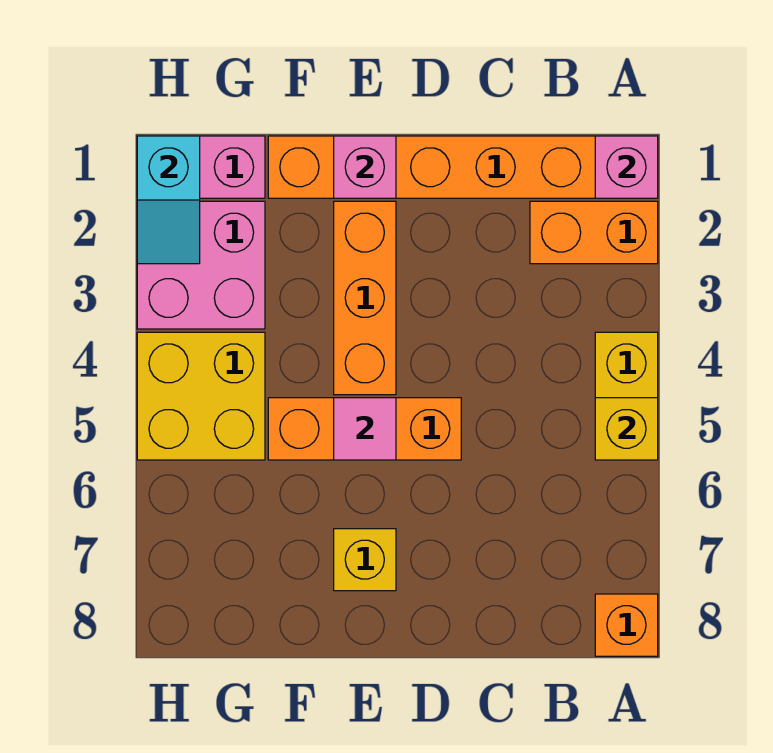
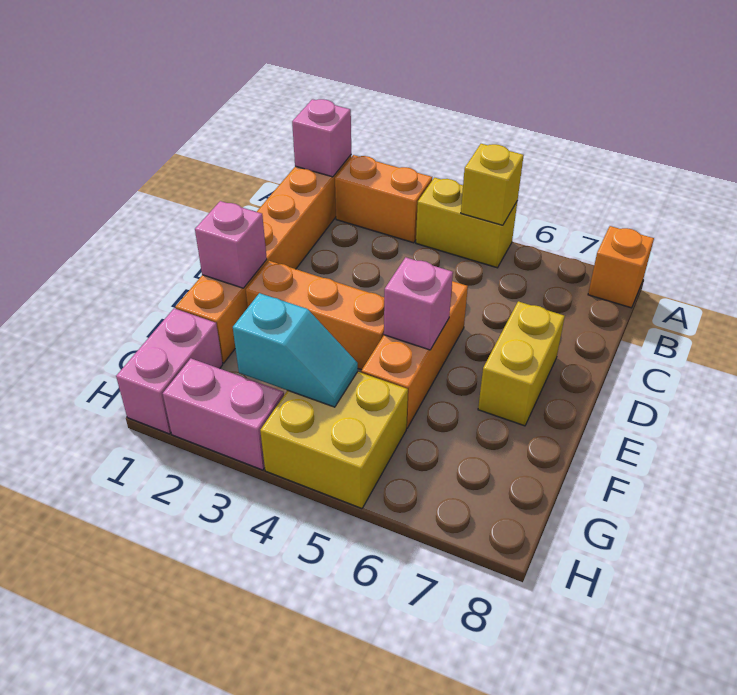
orange 1x2 brick [530,201,658,264] -> orange 1x2 brick turned to [335,155,432,243]
pink 1x1 tile [334,398,396,460] -> pink 1x1 brick [384,257,453,350]
yellow 1x1 brick [334,529,396,591] -> yellow 1x2 brick [478,301,565,426]
pink 2x2 brick [137,201,265,329] -> pink 1x2 brick [163,359,284,470]
cyan 1x2 slope [137,136,200,264] -> cyan 1x2 slope moved to [233,293,358,407]

